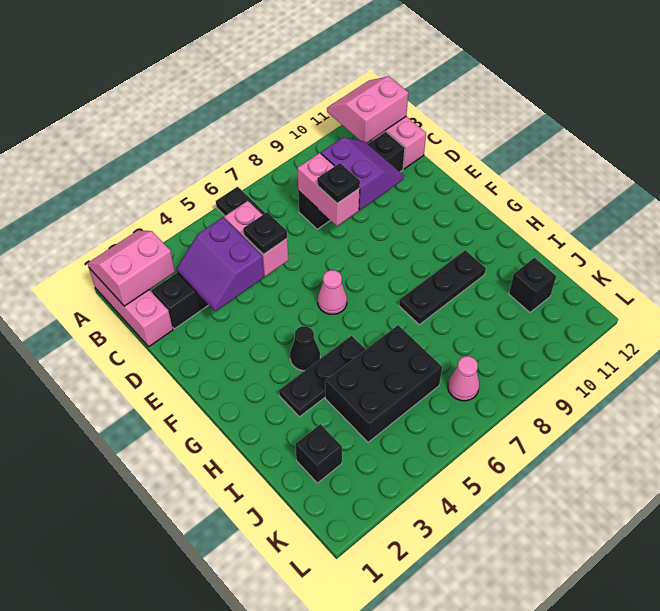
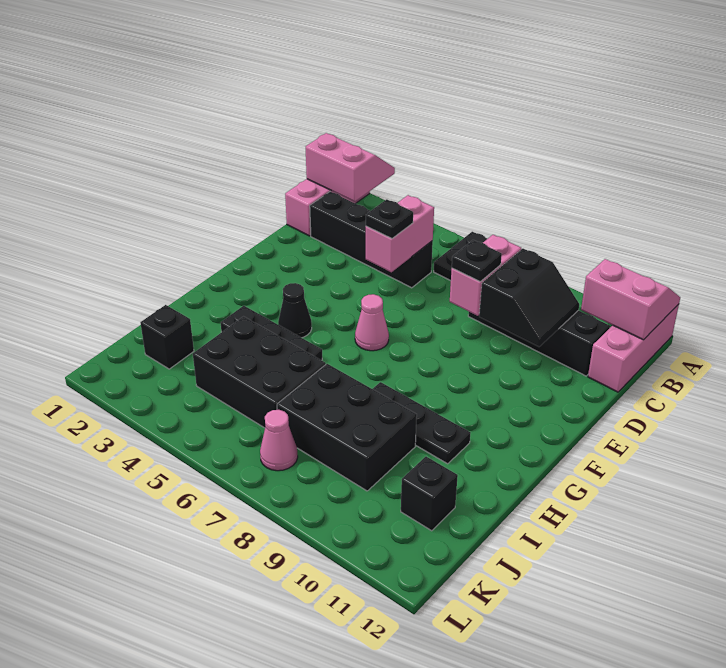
purple 2x2 slope [176,217,264,311] -> none
purple 2x2 slope [321,137,404,210] -> black 2x2 slope [479,249,579,347]
none -> black 2x3 brick [277,364,417,491]

